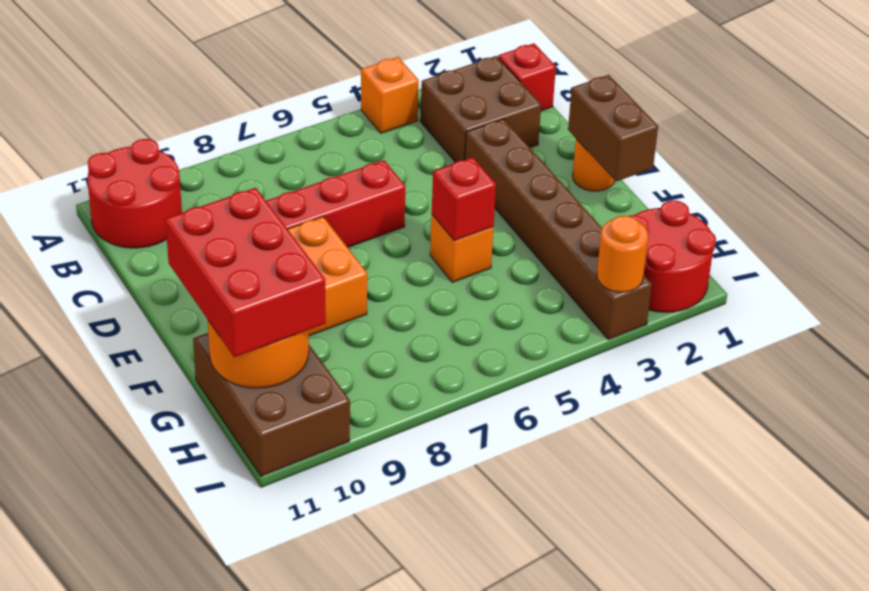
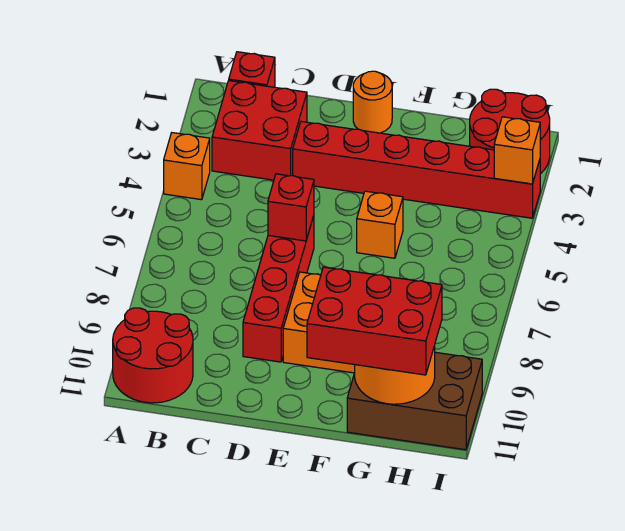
brown 2x2 brick [420,56,541,162] -> red 2x2 brick [212,81,307,180]
brown 1x6 brick [465,119,652,340] -> red 1x6 brick [293,122,540,218]
brown 1x2 brick [568,75,658,182] -> none
red 1x1 brick [432,157,496,241] -> red 1x1 brick moved to [268,174,314,241]
orange 1x1 round brick [597,216,648,292] -> orange 1x1 brick [494,117,540,184]

